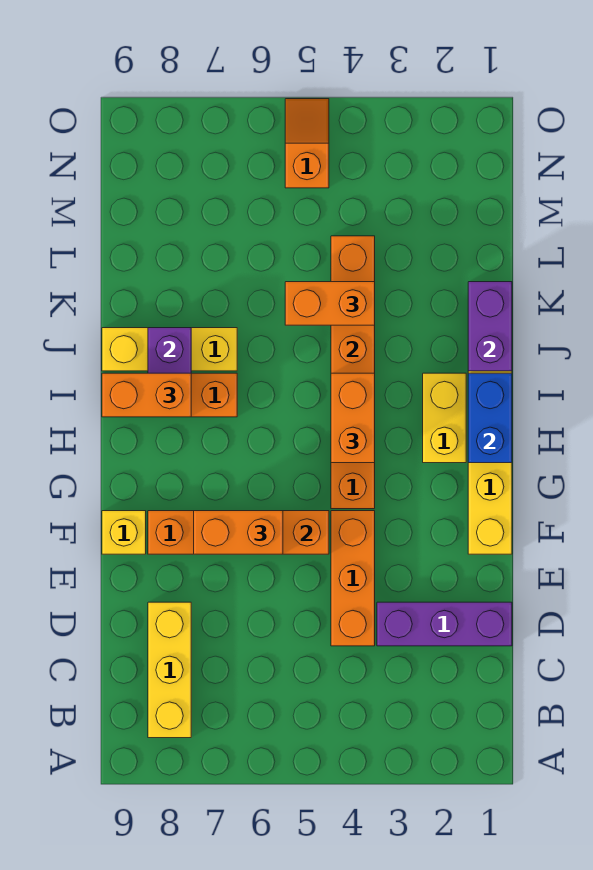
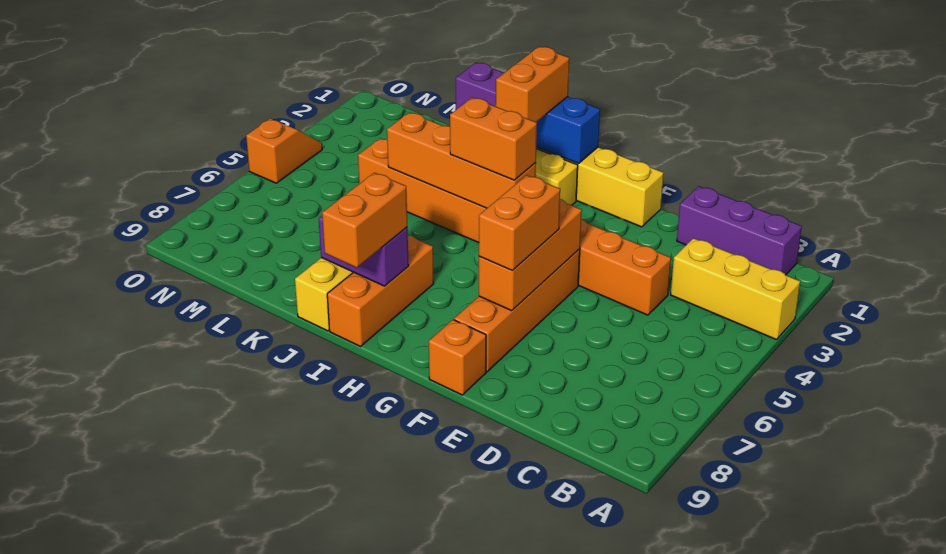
yellow 1x3 brick [148,602,191,738] -> yellow 1x3 brick moved to [671,238,800,340]
purple 1x3 brick [377,602,512,646] -> purple 1x3 brick turned to [677,186,802,275]
yellow 1x1 brick [102,511,146,554] -> orange 1x1 brick [429,320,486,395]
orange 1x2 brick [285,282,375,325] -> orange 1x2 brick moved to [496,47,569,122]
orange 1x2 slope [285,99,329,188] -> orange 1x2 slope turned to [246,119,322,183]

